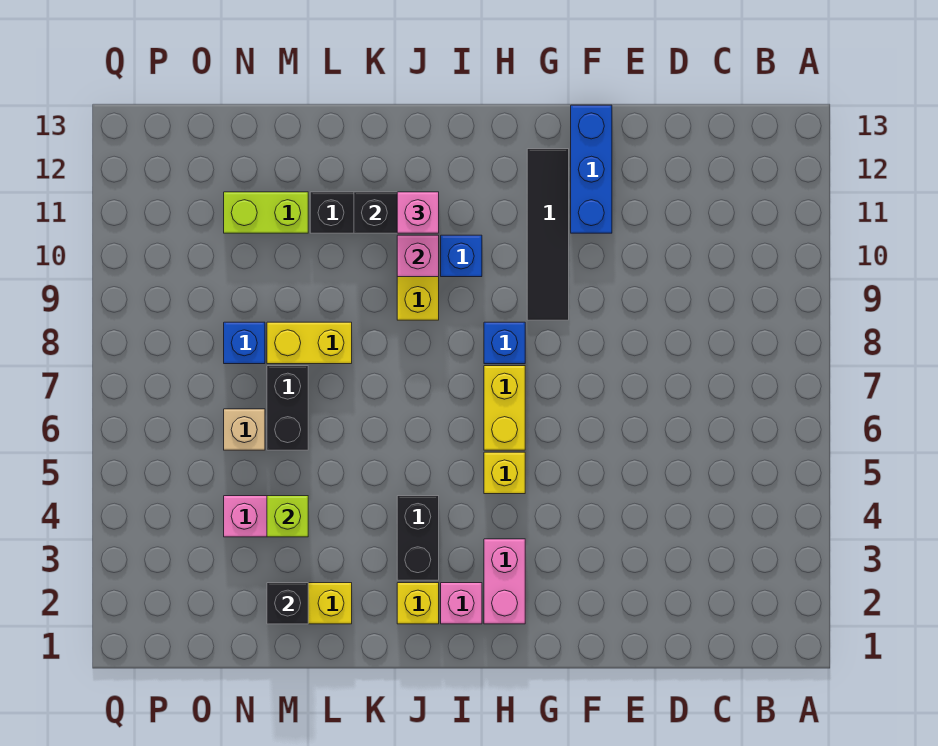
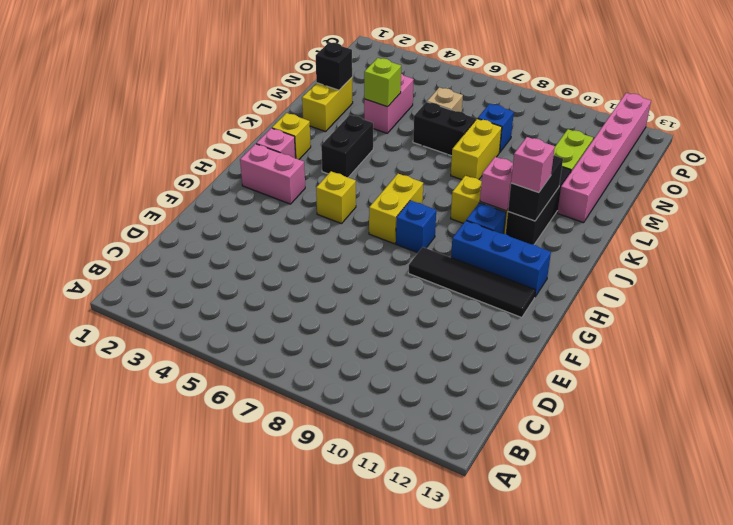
blue 1x3 brick [571,105,612,233] -> blue 1x3 brick moved to [451,221,551,297]
yellow 1x2 brick [484,366,525,450] -> yellow 1x2 brick turned to [369,174,423,244]
black 1x2 brick [397,496,439,580] -> black 1x2 brick turned to [321,115,373,177]
none -> pink 1x6 brick [557,93,651,223]

